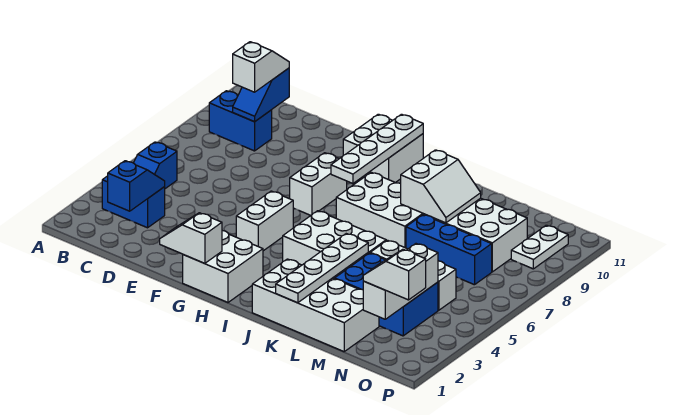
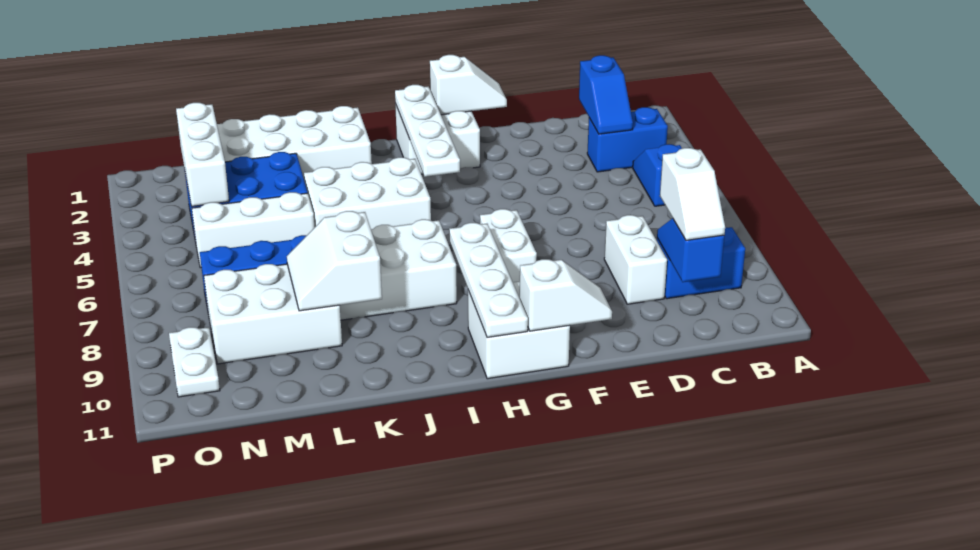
white 1x2 brick [236,191,294,251] -> white 1x2 brick moved to [604,215,667,304]
white 1x4 plate [276,234,368,303] -> white 1x4 plate moved to [395,85,460,177]
white 1x2 slope [363,249,426,300] -> white 1x2 slope moved to [520,259,612,331]

